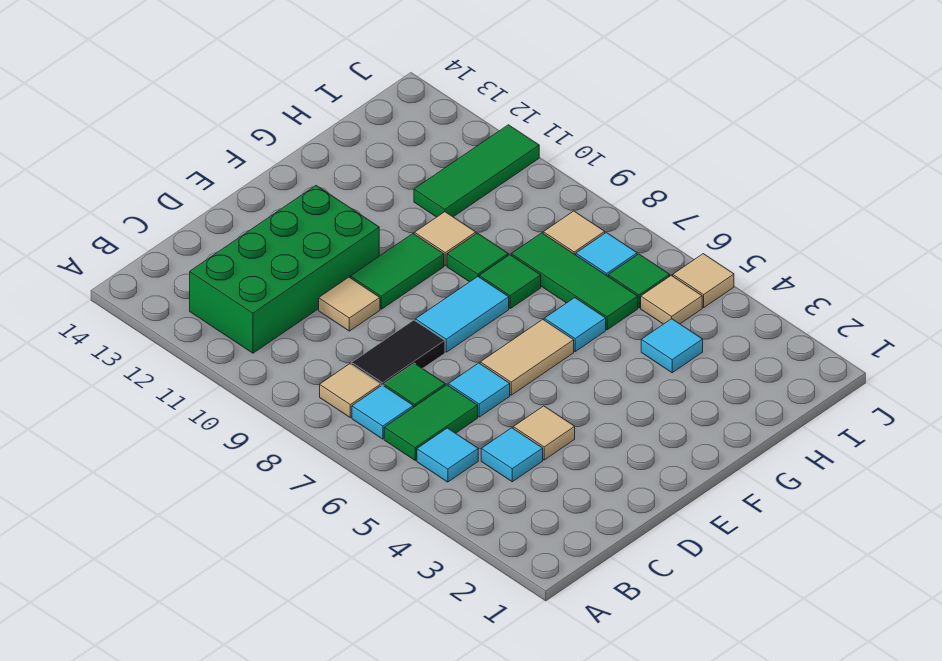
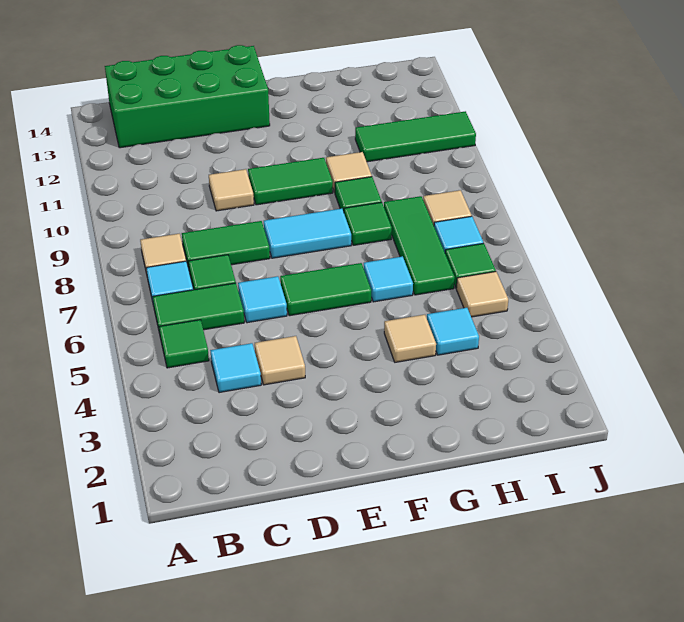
cyan 1x1 tile [417,428,478,482] -> green 1x1 tile [159,320,209,368]
green 2x4 brick [190,186,379,353] -> green 2x4 brick moved to [105,45,270,148]
black 1x2 tile [351,320,445,386] -> green 1x2 tile [182,221,270,269]
tan 1x2 tile [480,320,574,395] -> green 1x2 tile [280,263,371,316]
tan 1x1 tile [673,254,734,307] -> tan 1x1 tile moved to [384,315,436,362]

